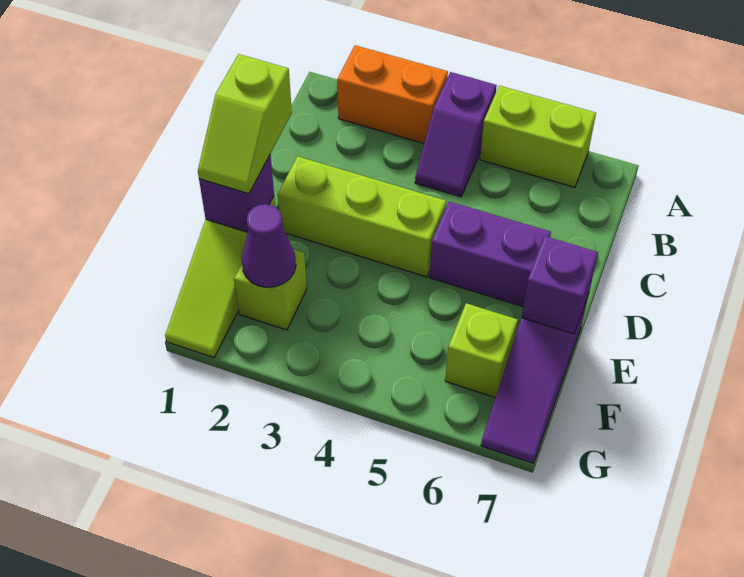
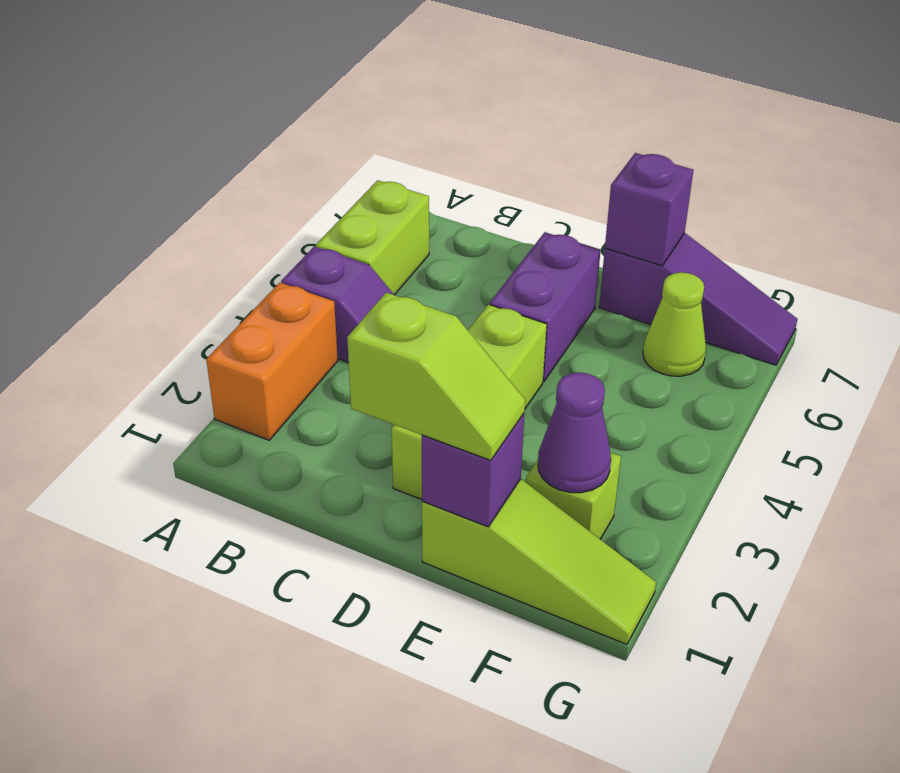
lime 1x1 brick [445,303,518,398] -> lime 1x1 cone [643,272,706,376]

